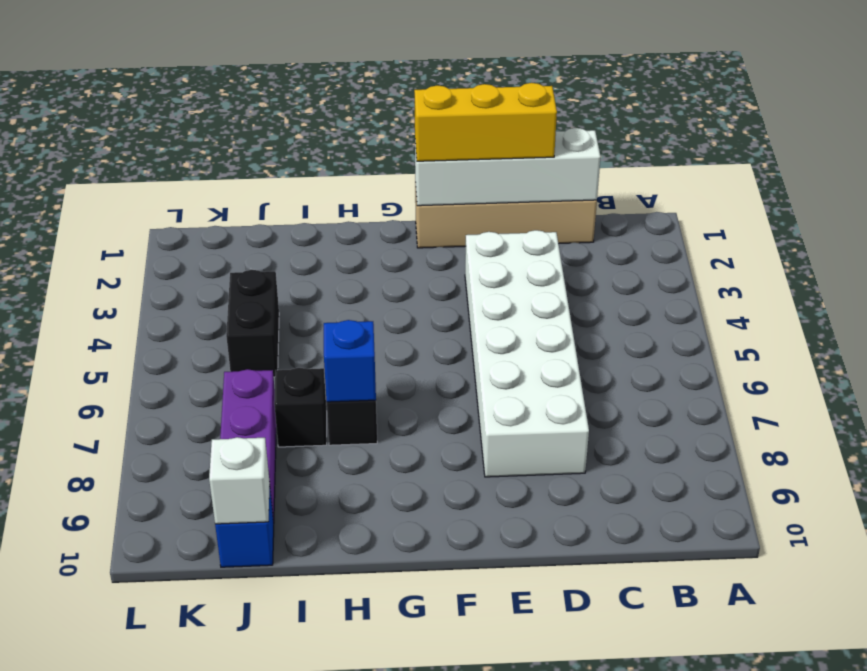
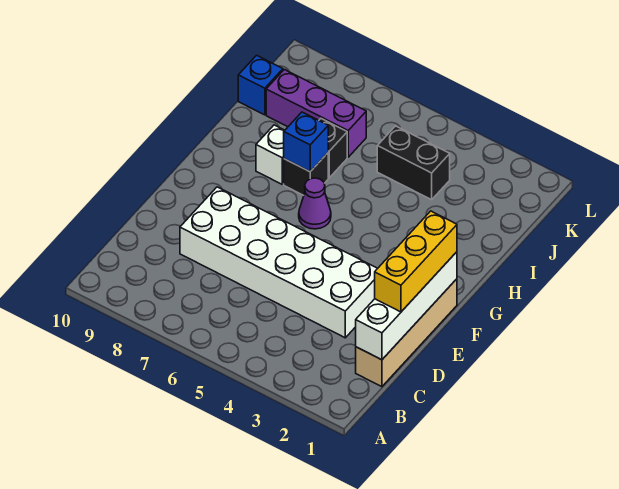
none -> purple 1x1 cone [299,178,331,229]
white 1x1 brick [209,437,270,524] -> white 1x1 brick moved to [256,125,285,184]

